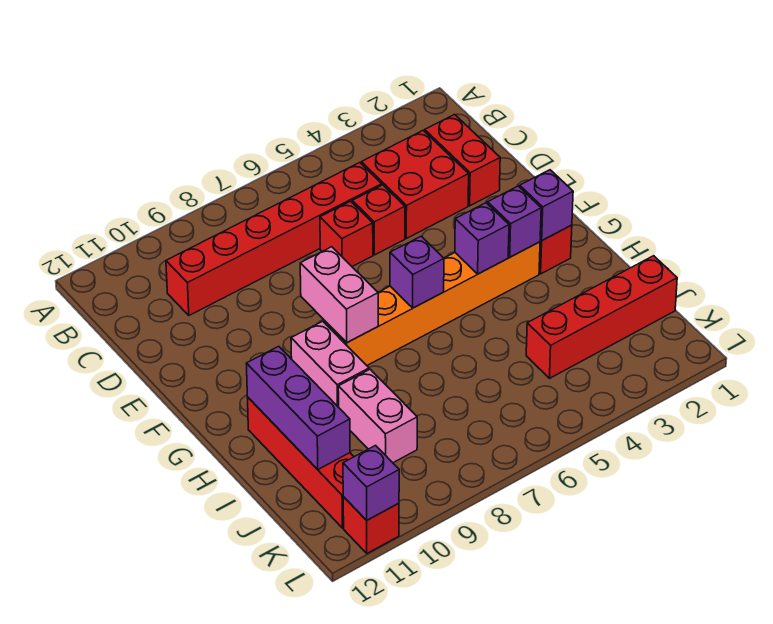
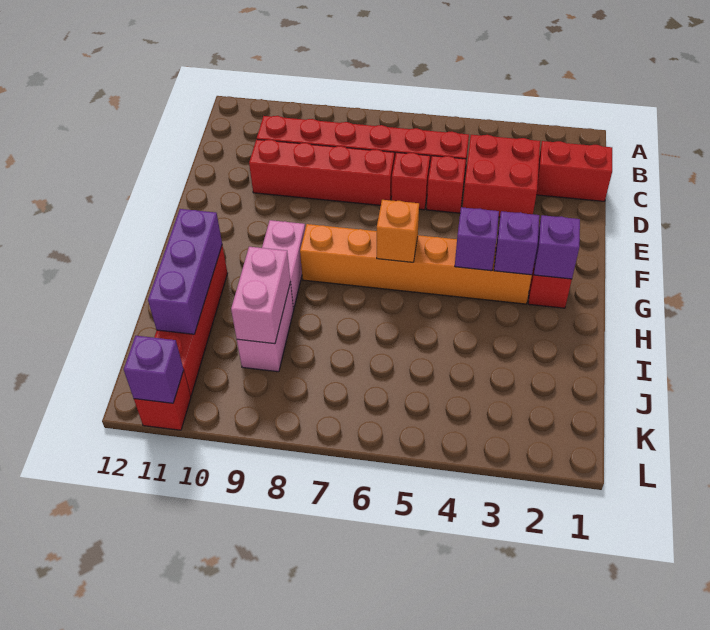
red 1x2 brick [425,115,500,206] -> red 1x2 brick turned to [536,141,612,201]
pink 1x2 brick [300,247,378,343] -> pink 1x2 brick moved to [231,247,290,344]
purple 1x1 brick [390,236,444,308] -> orange 1x1 brick [377,200,419,262]
red 1x4 brick [526,256,677,378] -> red 1x4 brick moved to [249,139,394,205]

